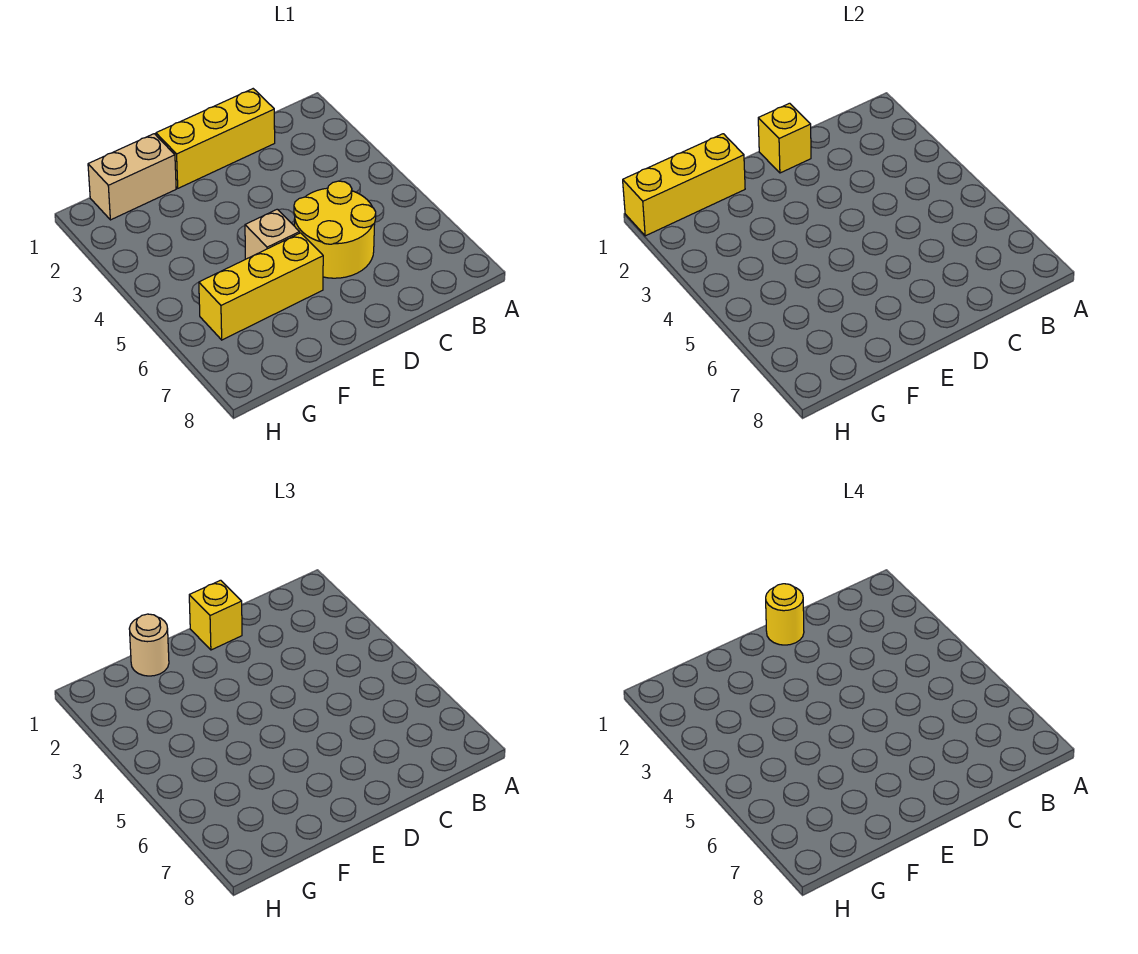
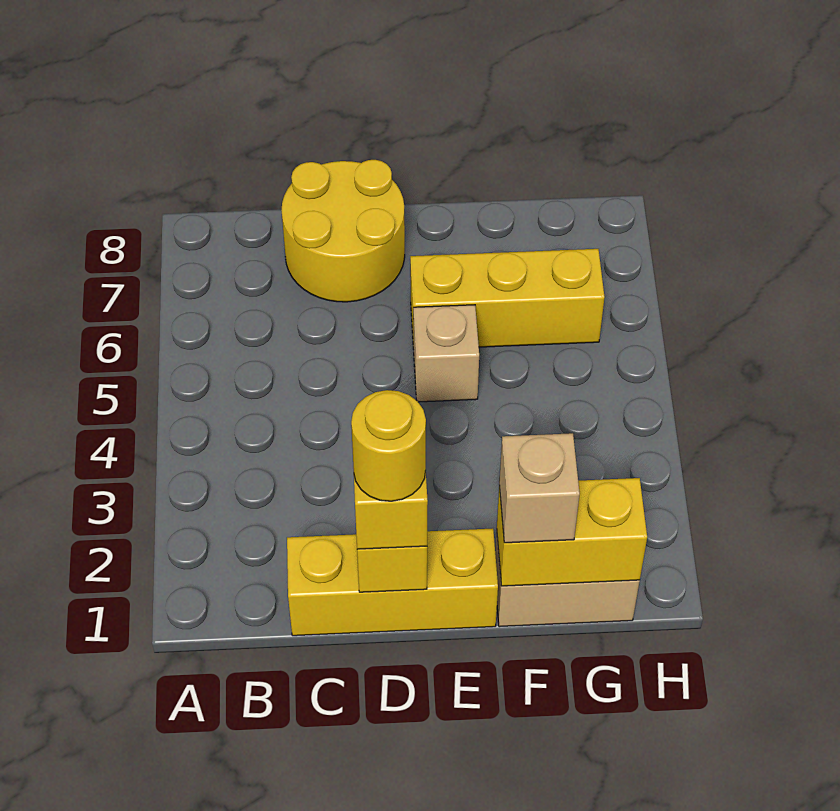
yellow 2x2 round brick [294,181,376,278] -> yellow 2x2 round brick moved to [281,160,405,302]
yellow 1x3 brick [623,134,745,236] -> yellow 1x2 brick [497,478,647,586]
tan 1x1 round brick [129,614,169,676] -> tan 1x1 brick [499,433,580,543]

